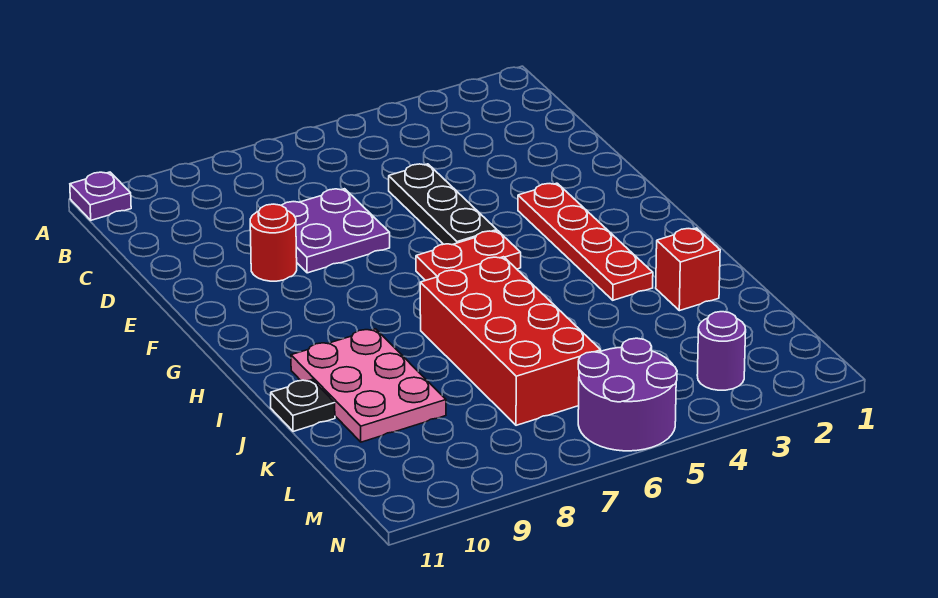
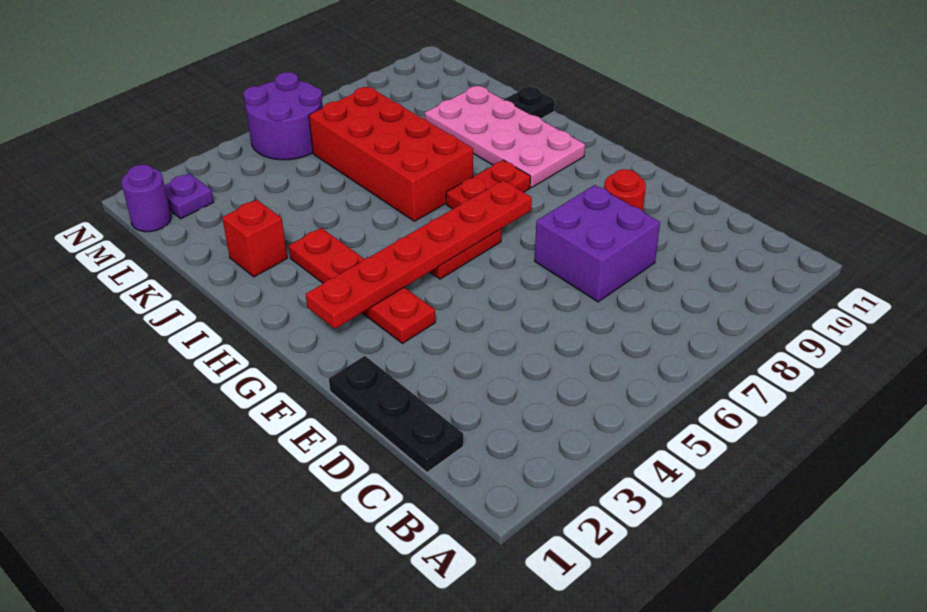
purple 1x1 plate [70,172,131,220] -> purple 1x1 plate moved to [164,173,214,219]
black 1x3 plate [389,164,497,245] -> black 1x3 plate moved to [329,356,463,472]
purple 2x2 plate [281,189,390,273] -> purple 2x2 brick [535,185,660,302]
none -> red 1x6 plate [306,180,532,329]
none -> red 1x2 plate [446,160,530,209]
pink 2x3 plate [291,329,446,442] -> pink 2x4 plate [425,86,585,188]
purple 1x1 round brick [697,312,746,390] -> purple 1x1 round brick moved to [121,165,171,232]

